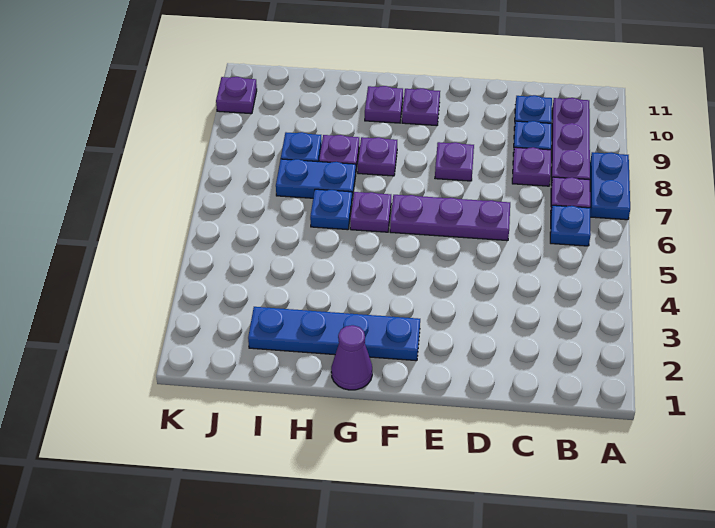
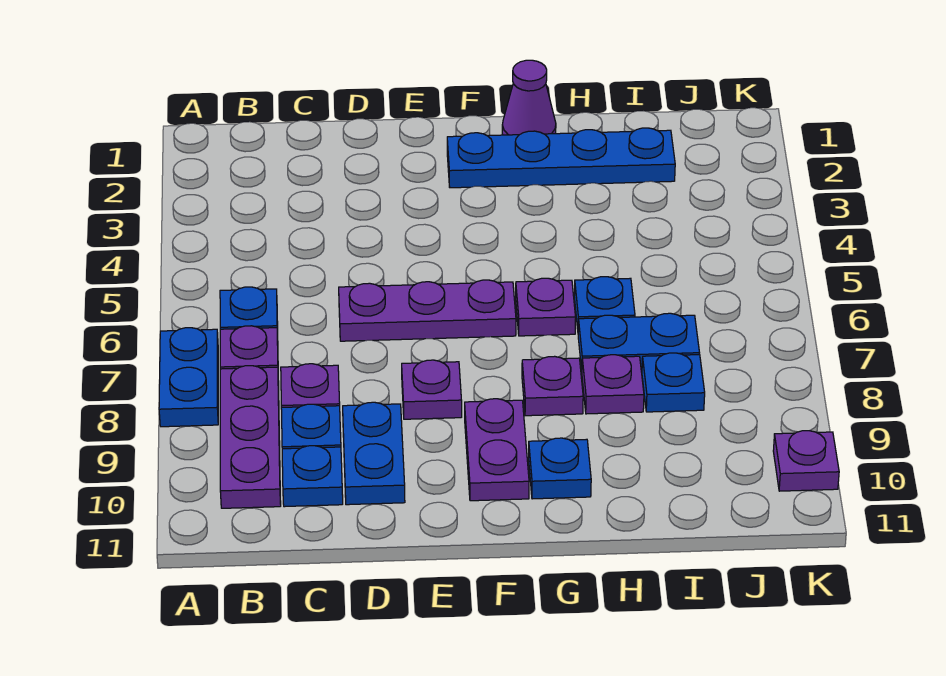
none -> blue 1x2 plate [343,402,405,505]
purple 1x1 plate [402,88,440,126] -> purple 1x2 plate [465,399,529,501]
purple 1x1 plate [365,86,403,123] -> blue 1x1 plate [529,438,591,499]

